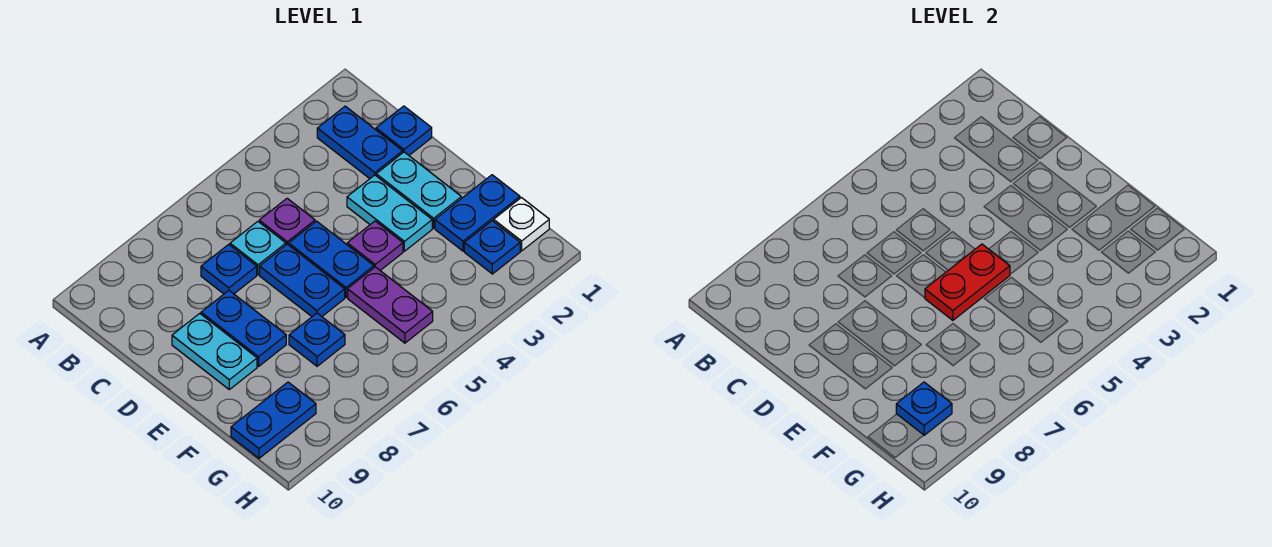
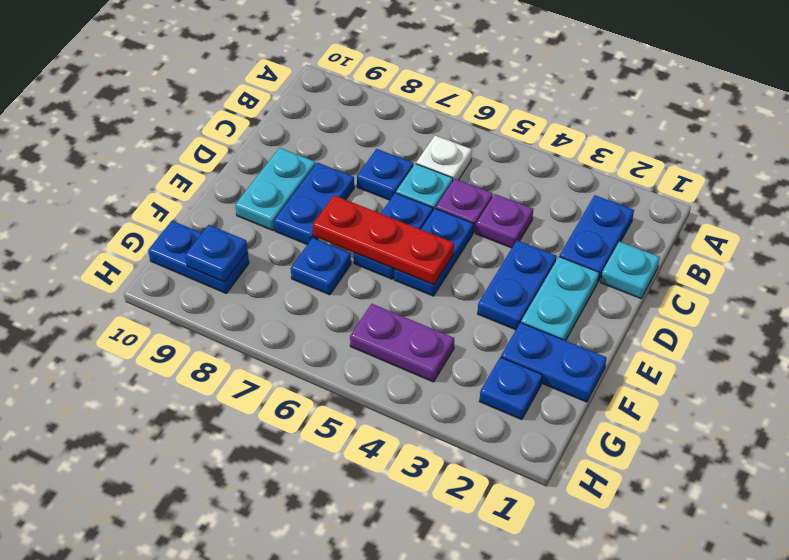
blue 1x1 plate [376,106,432,155] -> cyan 1x1 plate [601,242,660,298]
cyan 1x2 plate [347,175,432,251] -> blue 1x2 plate [478,240,557,330]
purple 1x1 plate [347,221,403,270] -> purple 1x1 plate moved to [476,194,533,248]
red 1x2 plate [925,244,1010,320] -> red 1x3 plate [313,195,454,285]
purple 1x2 plate [348,267,433,343] -> purple 1x2 plate turned to [350,304,454,382]
white 1x1 plate [494,198,549,251] -> white 1x1 plate moved to [416,136,472,180]

